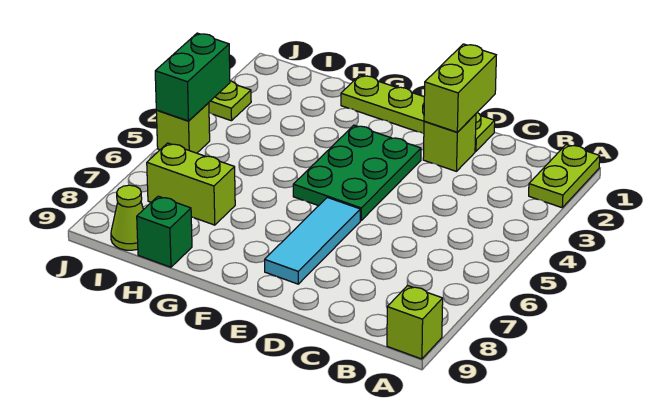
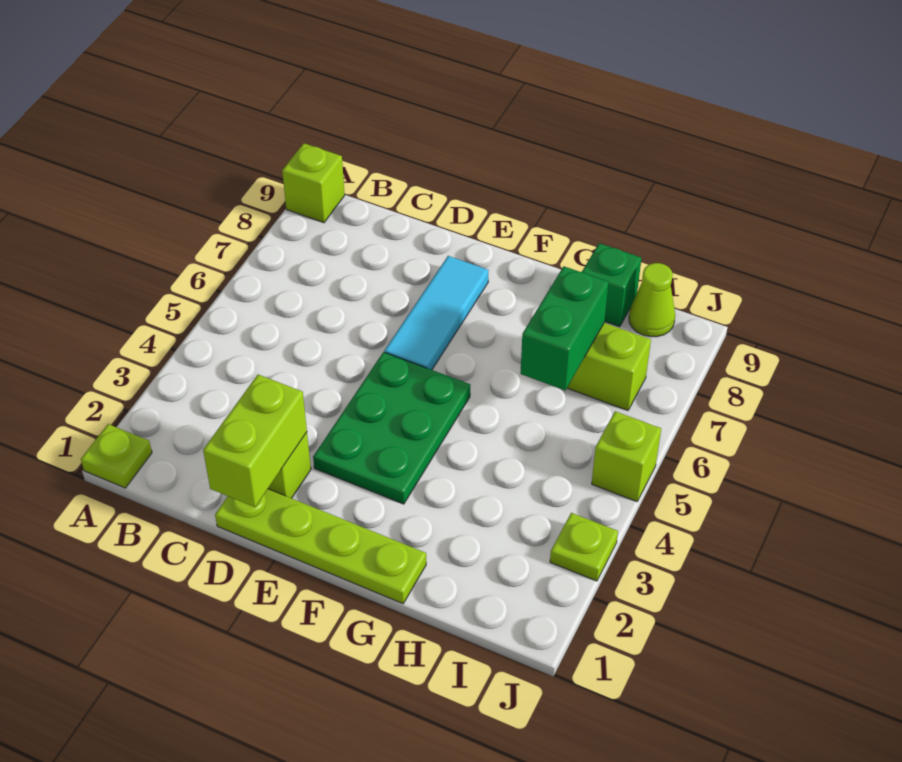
lime 1x2 plate [529,144,600,208] -> lime 1x1 plate [81,424,152,488]
green 1x2 brick [155,33,230,121] -> green 1x2 brick moved to [520,266,609,390]

